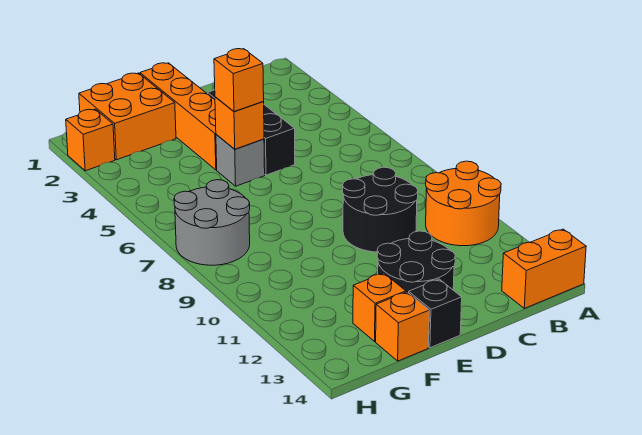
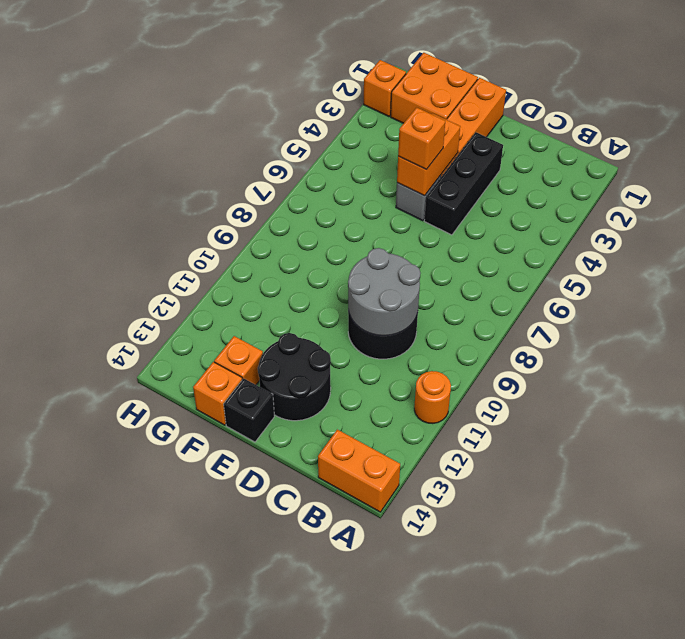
orange 2x2 round brick [426,161,501,246] -> orange 1x1 round brick [414,371,451,424]
orange 1x1 brick [215,97,264,149] -> orange 1x2 brick [397,113,460,196]
grey 2x2 round brick [174,180,250,265] -> grey 2x2 round brick moved to [348,248,420,336]

